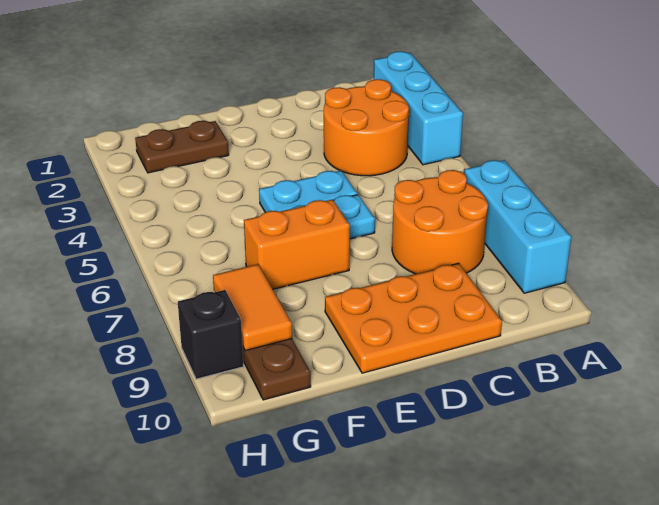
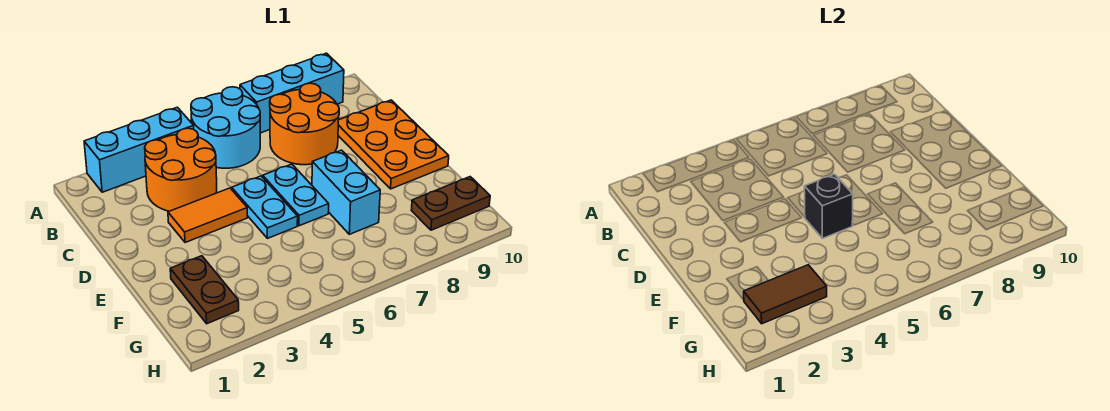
none -> cyan 2x2 round brick [191,87,260,168]
orange 1x2 brick [244,200,350,289] -> cyan 1x2 brick [312,150,380,234]
none -> brown 1x2 tile [744,265,827,324]
orange 1x2 tile [213,264,292,351] -> orange 1x2 tile moved to [168,188,247,243]
black 1x1 brick [178,290,244,379] -> black 1x1 brick moved to [804,174,853,238]

